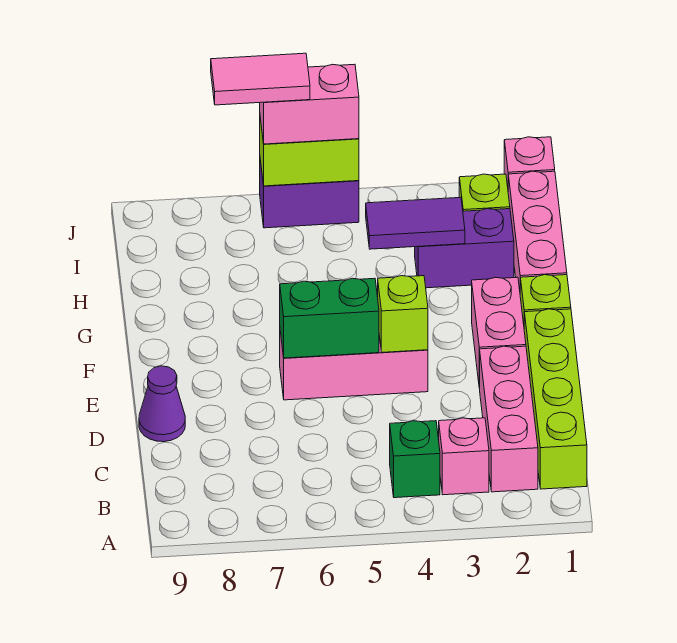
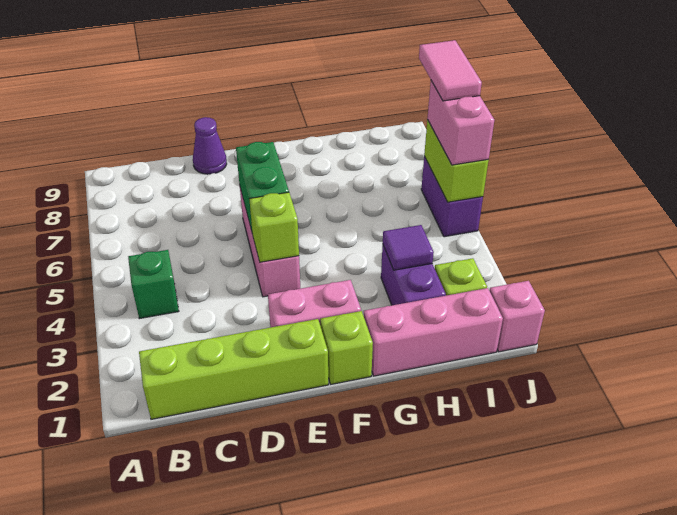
pink 1x3 brick [480,346,538,492] -> none
pink 1x1 brick [439,418,489,495] -> none
purple 1x2 tile [366,197,465,249] -> purple 1x1 tile [383,225,434,270]

